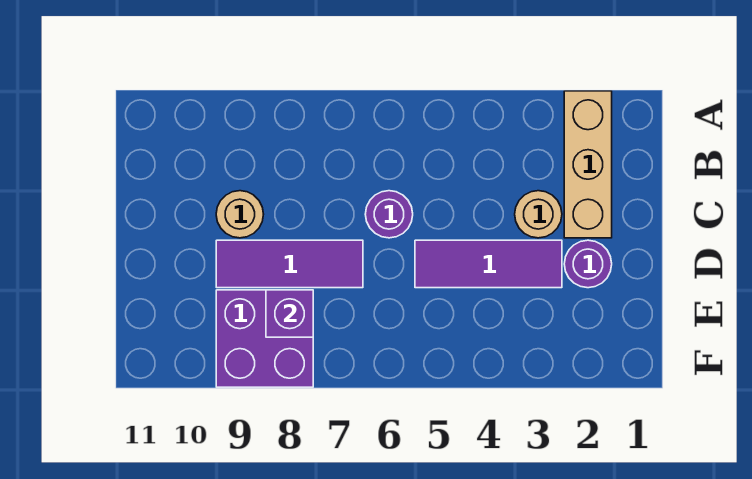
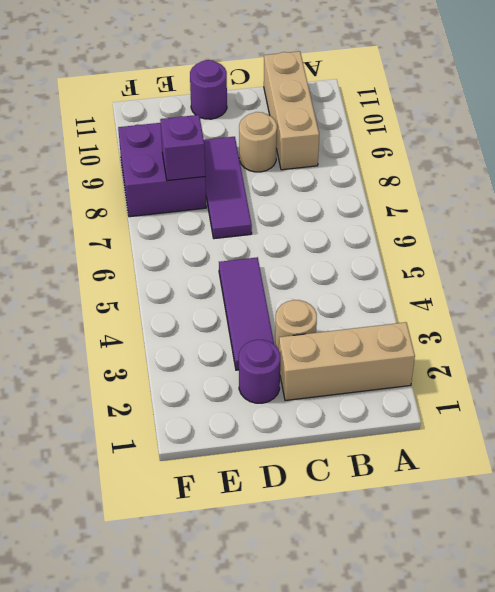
none -> tan 1x3 brick [264,51,319,170]
purple 1x1 round brick [365,191,413,238] -> purple 1x1 round brick moved to [190,60,227,119]

